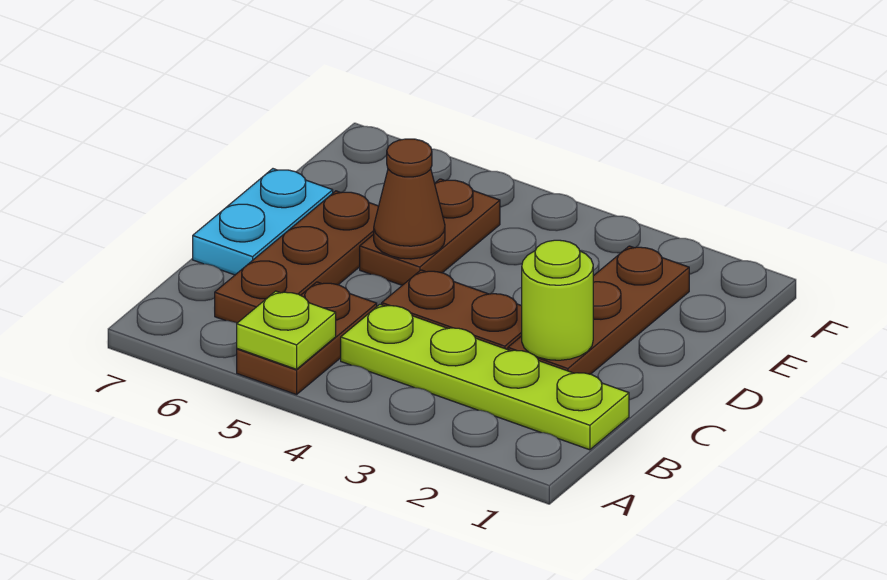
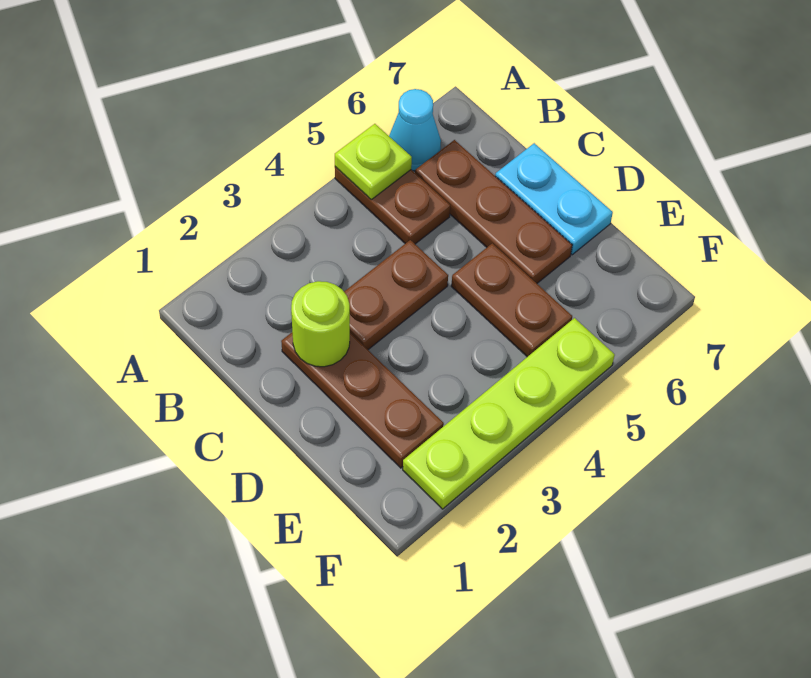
none -> cyan 1x1 cone [389,89,441,171]
lime 1x4 plate [341,305,629,450] -> lime 1x4 plate moved to [403,318,615,509]
brown 1x1 cone [374,139,445,259] -> none

